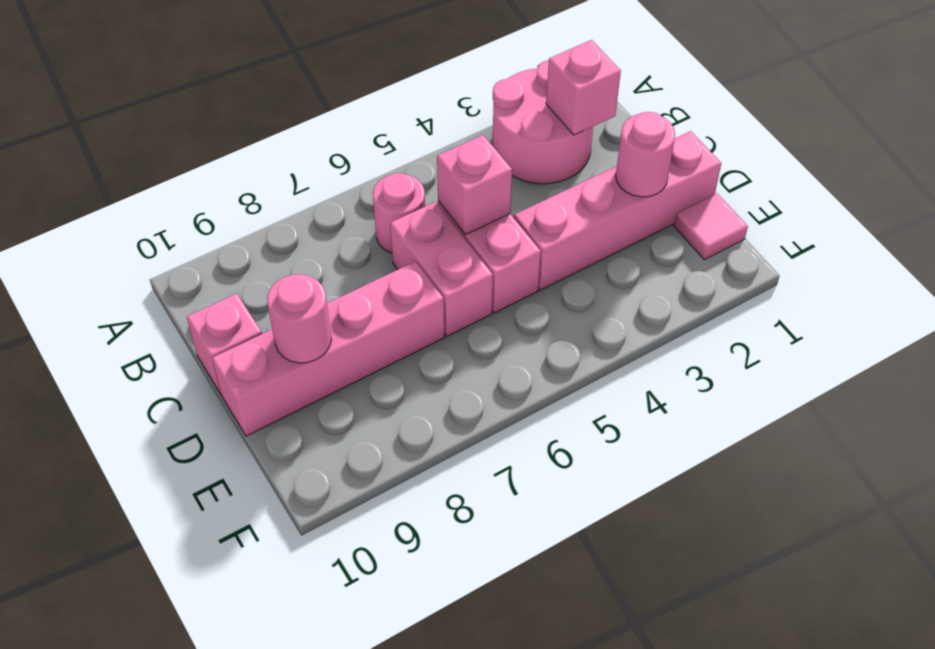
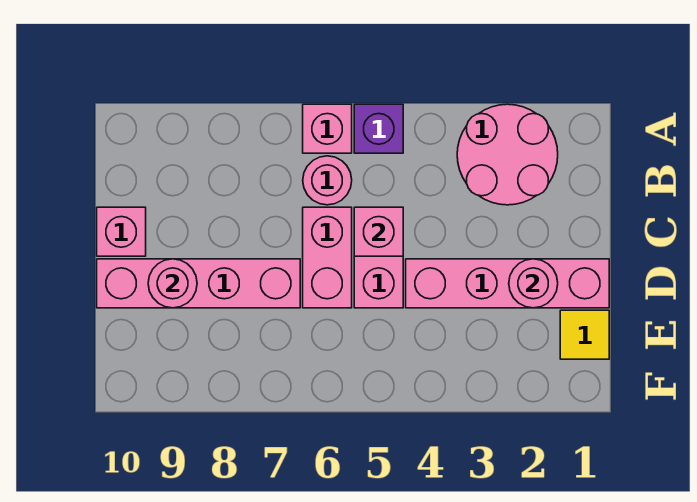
none -> purple 1x1 brick [354,104,403,153]
pink 1x1 brick [546,40,621,135] -> pink 1x1 brick moved to [303,104,352,153]
pink 1x1 tile [674,193,748,260] -> yellow 1x1 tile [560,310,609,359]

